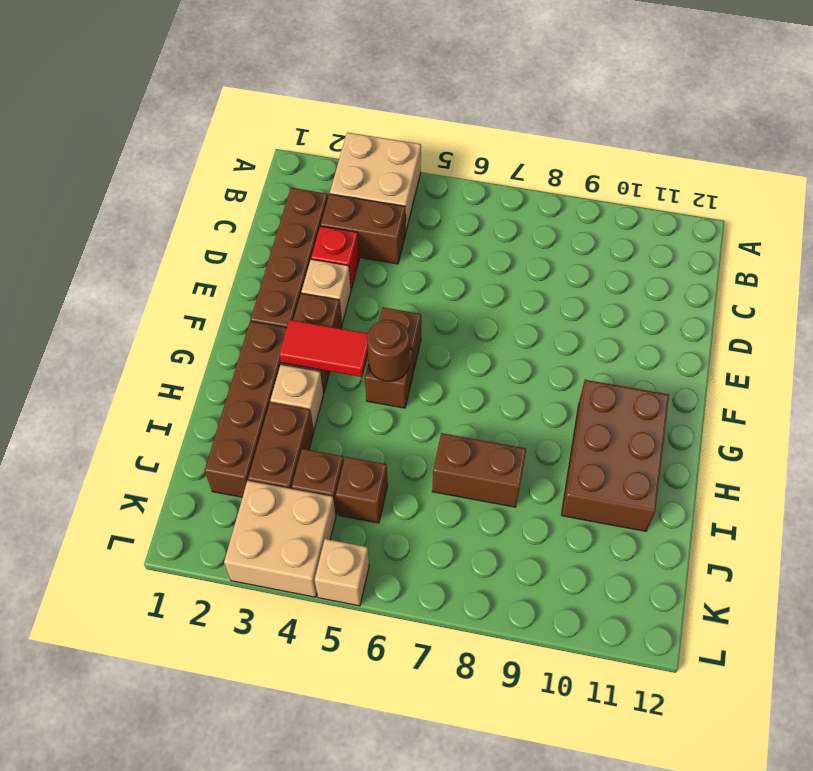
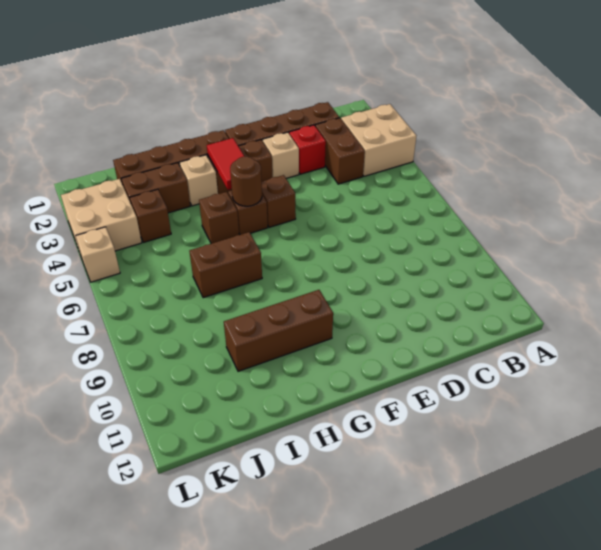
brown 2x3 brick [561,380,669,531] -> brown 1x3 brick [224,290,333,371]
brown 1x2 brick [432,433,526,507] -> brown 1x2 brick turned to [189,232,262,298]
brown 1x1 brick [336,457,388,523] -> brown 1x1 brick moved to [199,192,239,244]

